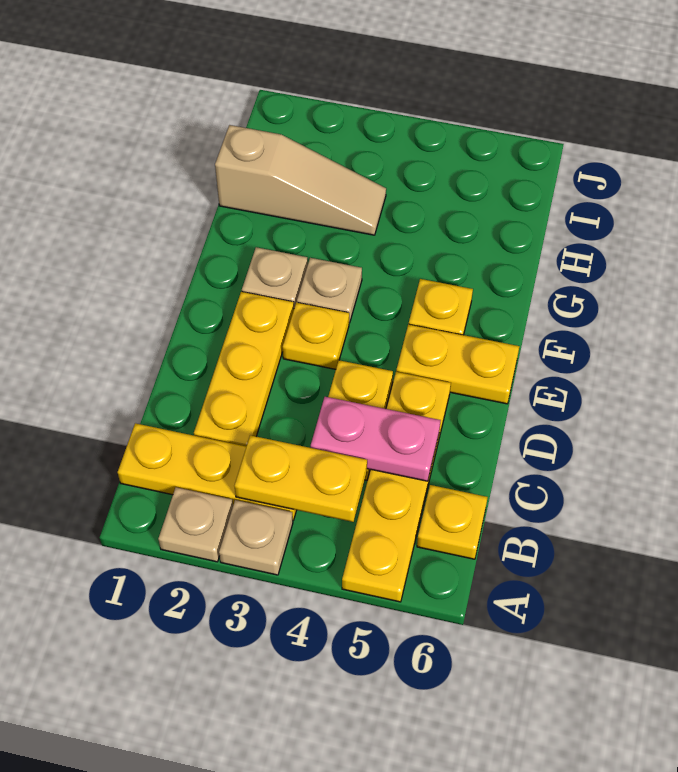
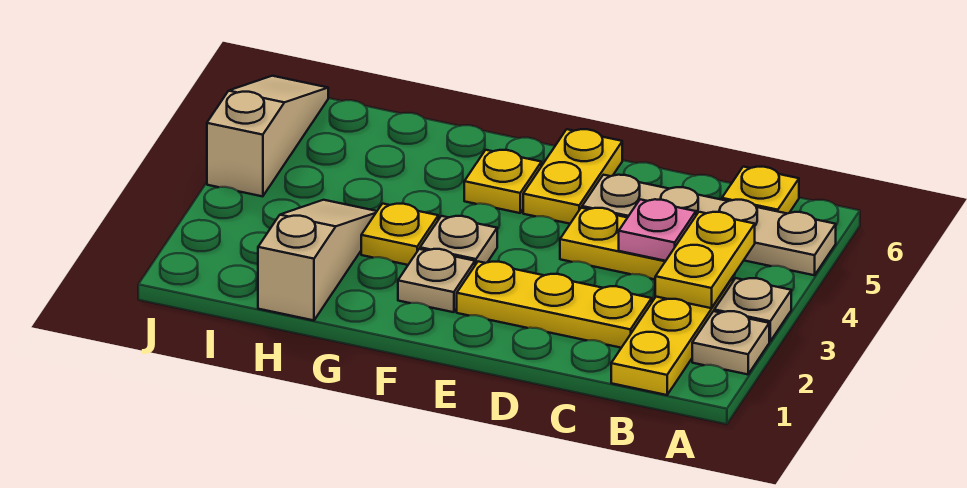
yellow 1x4 plate [342,372,451,602] -> tan 1x4 plate [582,175,836,275]
pink 1x2 plate [311,397,441,481] -> pink 1x1 plate [619,199,696,261]
yellow 1x1 plate [283,302,349,369] -> yellow 1x1 plate moved to [361,204,438,265]
none -> tan 1x3 slope [207,76,328,196]

